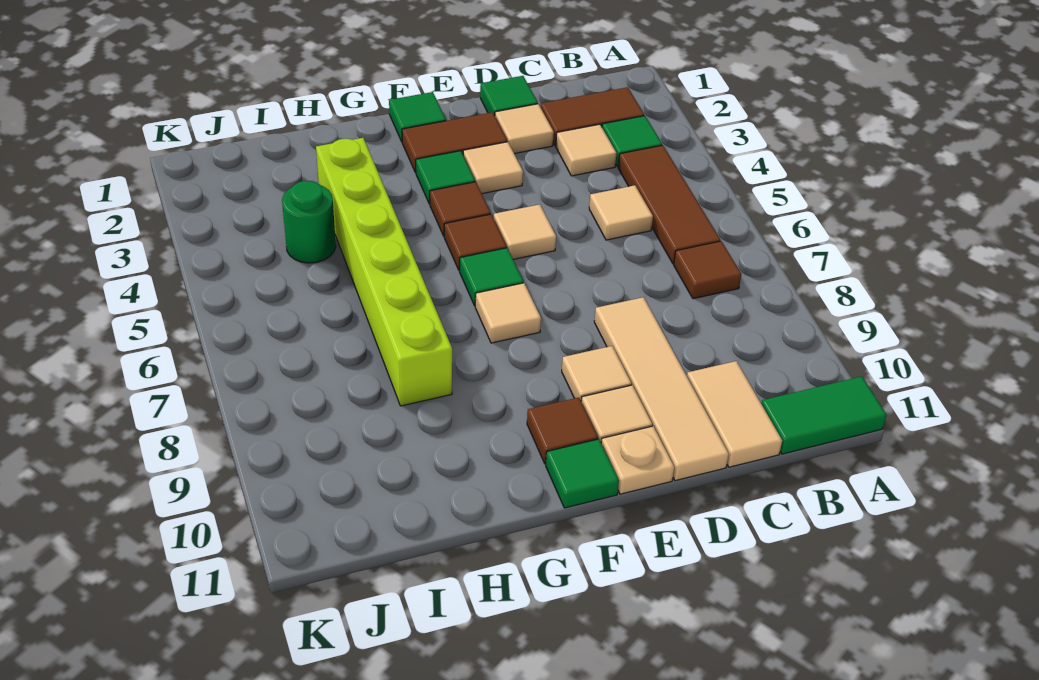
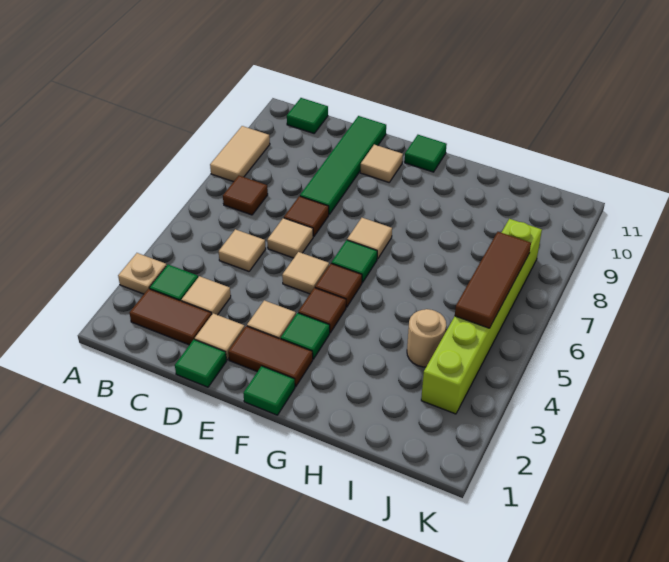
green 1x2 tile [761,376,887,454] -> green 1x1 tile [287,98,328,133]
brown 1x3 tile [618,145,720,264] -> brown 1x3 tile moved to [455,232,531,328]
tan 1x2 tile [687,361,782,467] -> tan 1x2 tile moved to [210,126,270,182]
tan 1x4 tile [594,297,729,481] -> green 1x4 tile [300,116,386,214]
tan 1x1 tile [562,346,632,400] -> tan 1x1 tile moved to [267,218,313,258]
tan 1x1 plate [601,426,674,494] -> tan 1x1 plate moved to [118,253,167,294]
brown 1x1 tile [527,398,598,464] -> brown 1x1 tile moved to [284,196,329,237]
lime 1x6 brick [316,138,452,406] -> lime 1x6 brick moved to [421,219,542,414]
green 1x1 round brick [282,181,336,263] -> tan 1x1 round brick [407,309,446,367]

